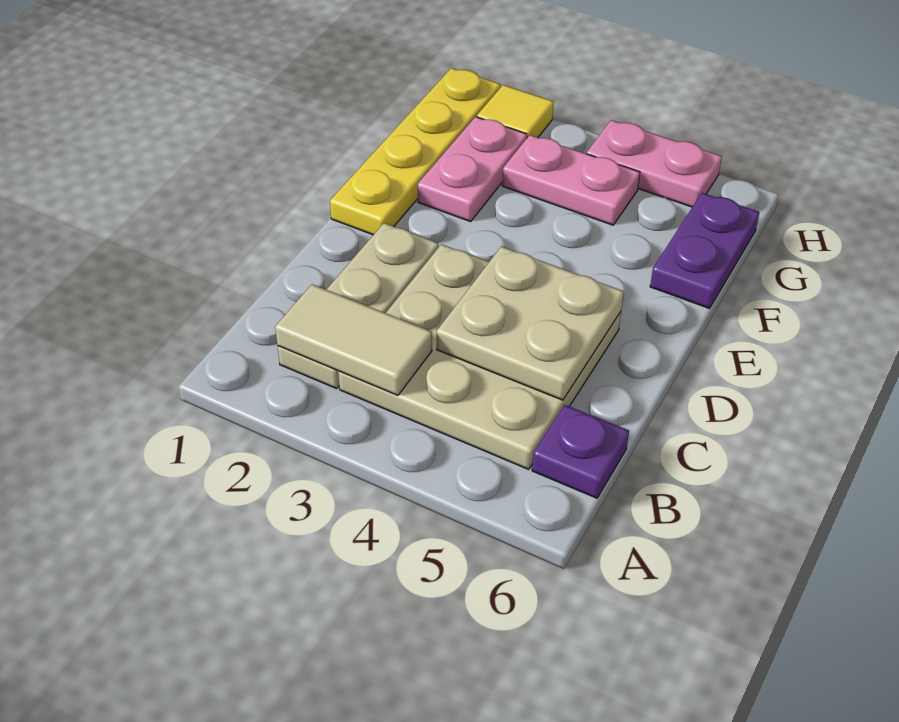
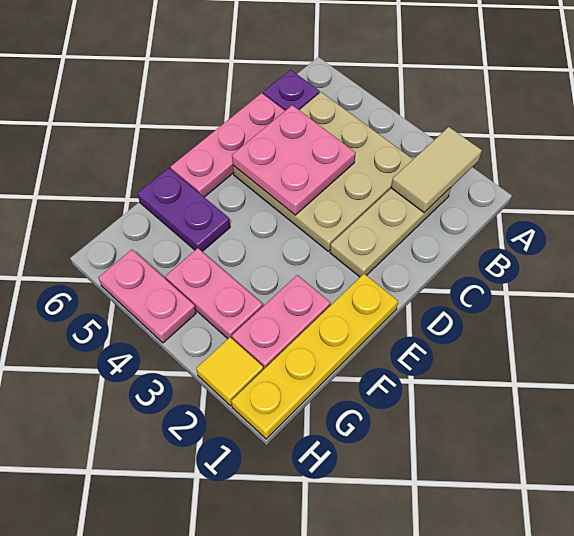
tan 1x2 tile [275,284,432,395] -> tan 1x2 tile turned to [391,127,482,212]
tan 2x2 plate [437,246,624,400] -> pink 2x2 plate [232,105,356,215]
none -> pink 1x3 plate [170,93,285,197]
purple 1x2 plate [650,193,759,308] -> purple 1x2 plate turned to [138,168,230,252]

